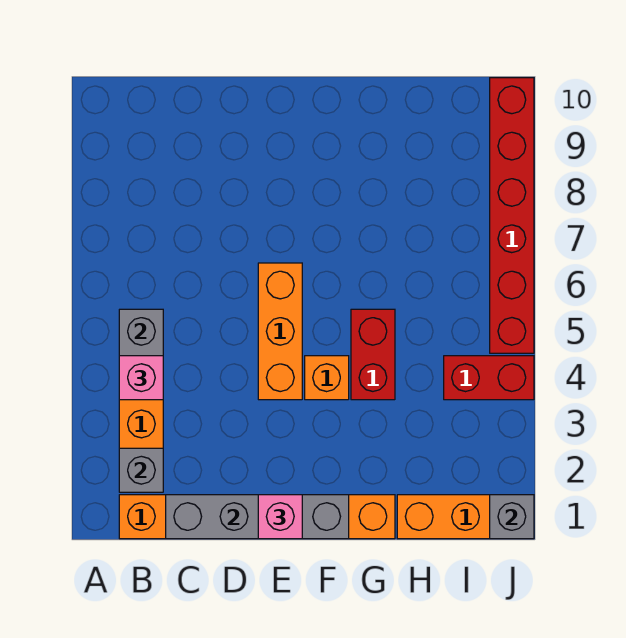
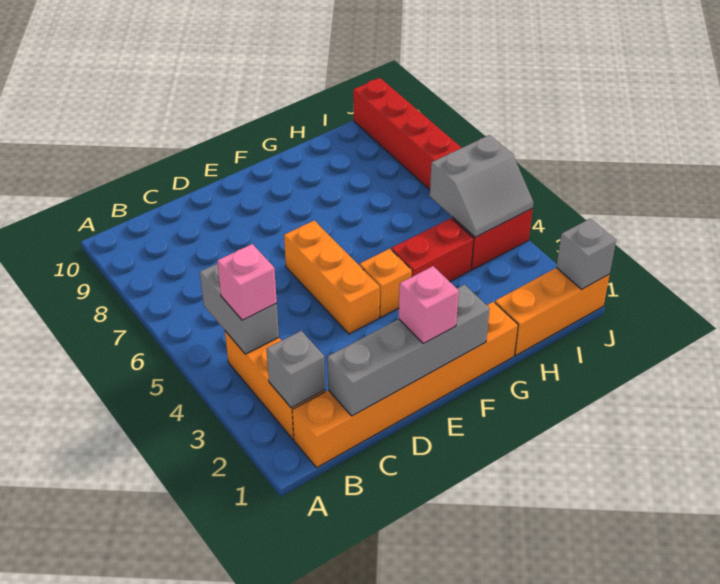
red 1x2 brick [351,309,395,400] -> red 1x2 brick turned to [391,218,474,282]
none -> grey 2x2 slope [430,135,533,237]

